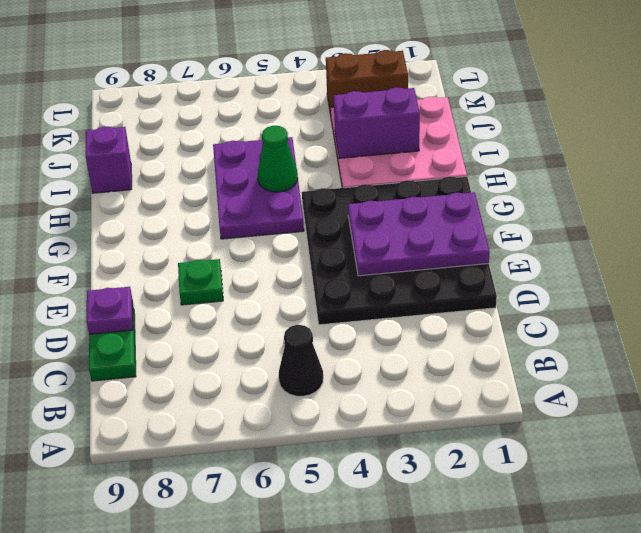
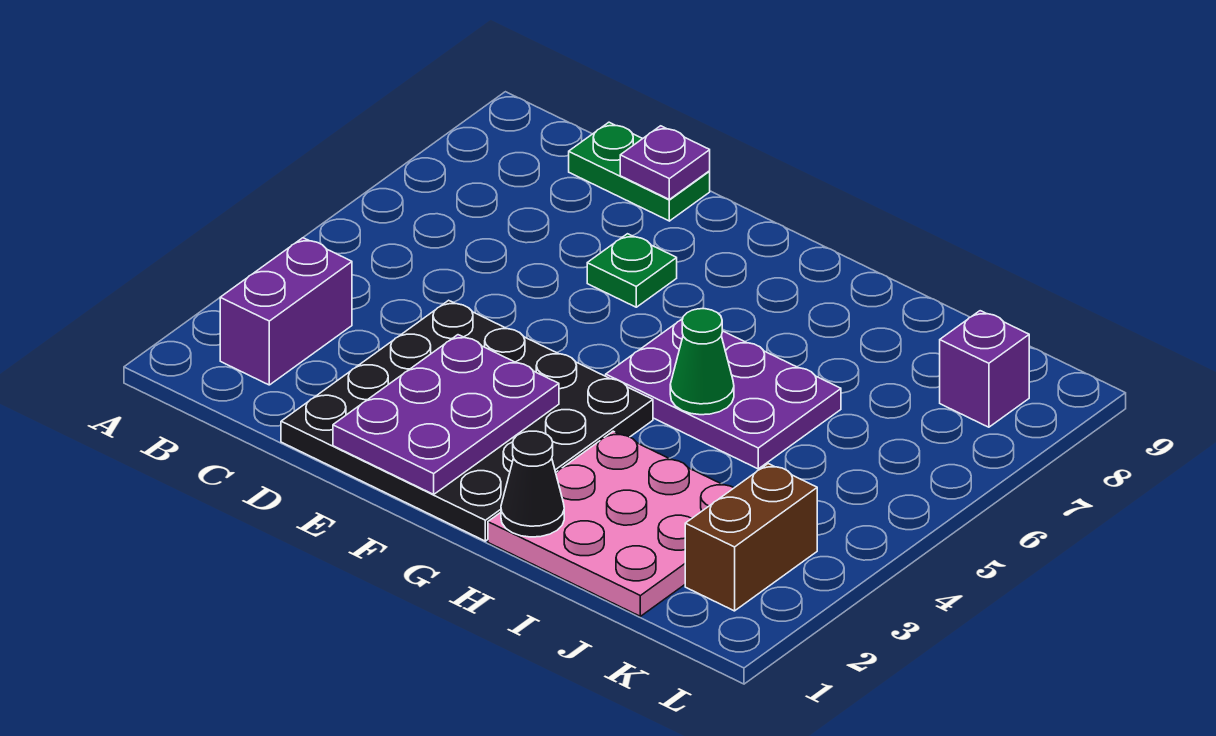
black 1x1 cone [279,325,323,396] -> black 1x1 cone moved to [501,431,564,537]
purple 1x2 brick [334,87,420,158] -> purple 1x2 brick moved to [220,238,352,385]
purple 1x1 brick [86,127,132,193] -> purple 1x1 brick moved to [940,311,1029,427]

